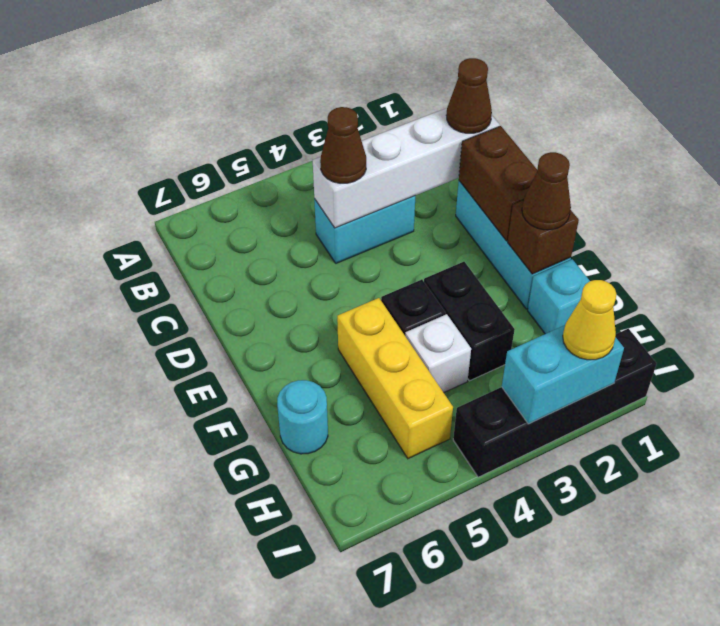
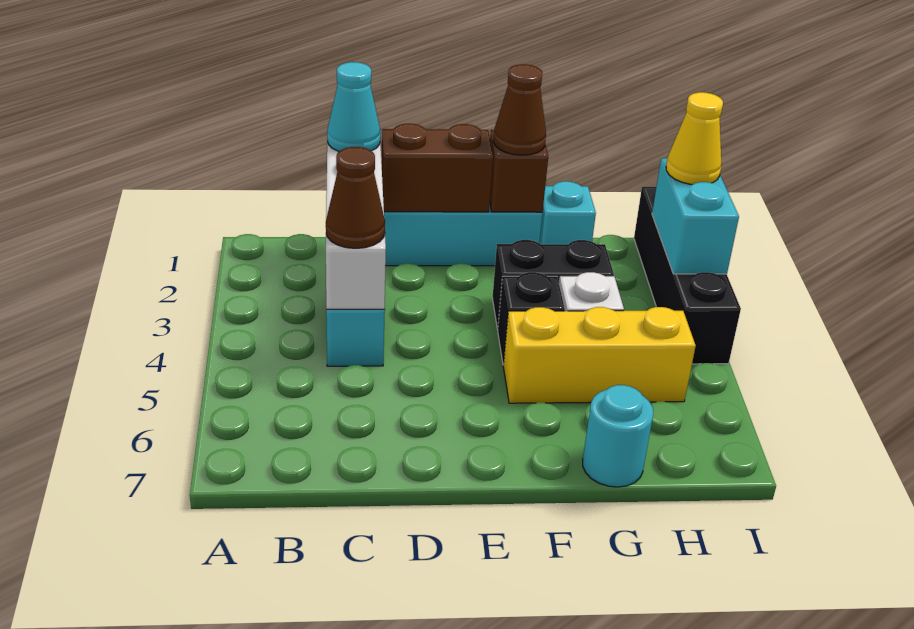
brown 1x1 cone [446,58,492,133] -> cyan 1x1 cone [327,62,381,151]

